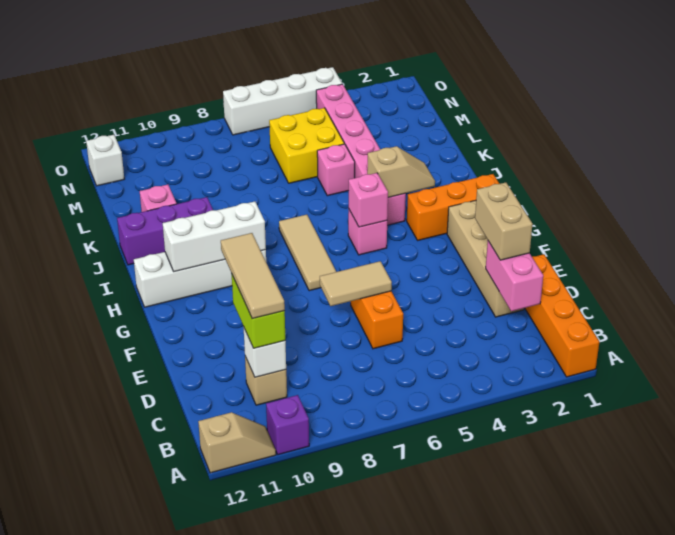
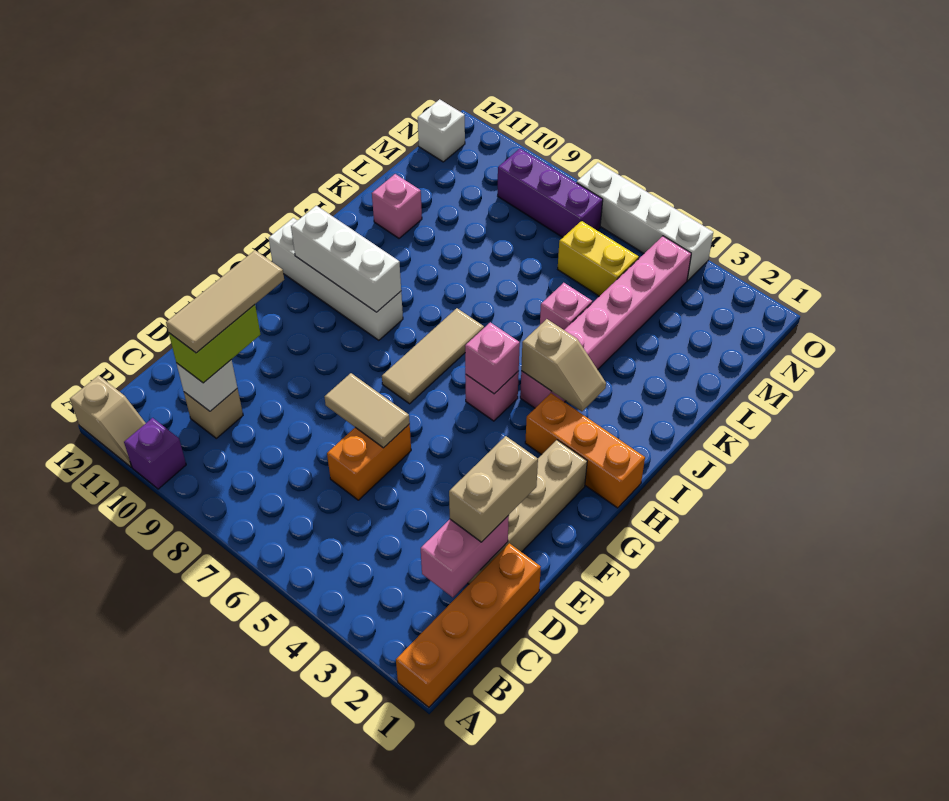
purple 1x3 brick [117,197,213,265] -> purple 1x3 brick moved to [498,149,603,237]
yellow 2x2 brick [269,108,344,183] -> yellow 1x2 brick [558,221,639,296]

